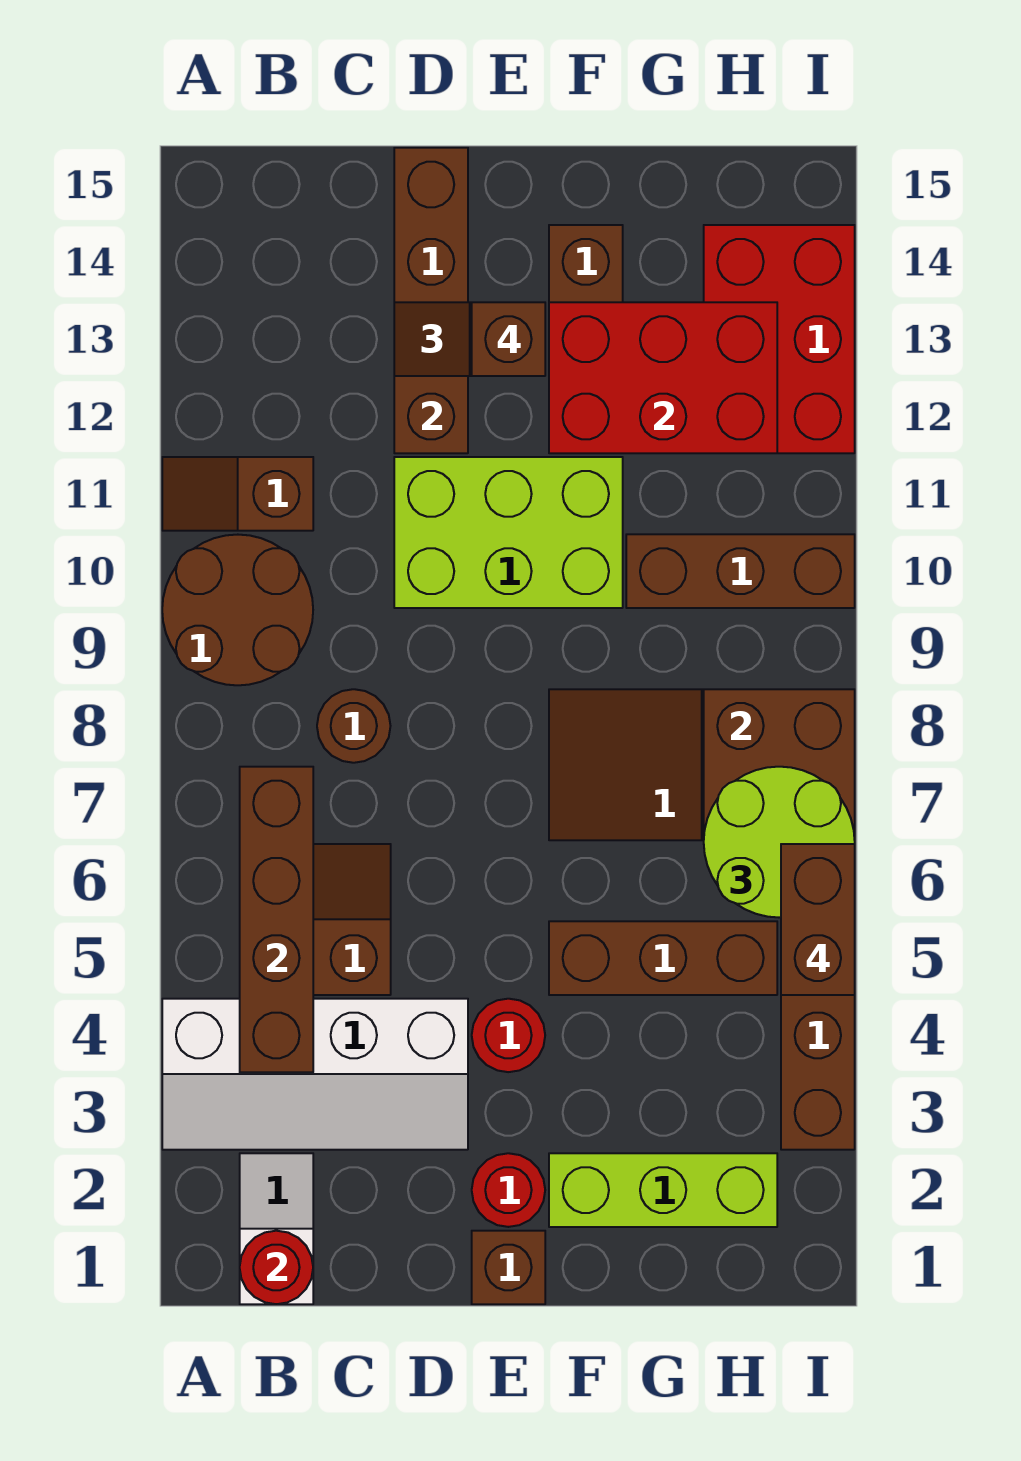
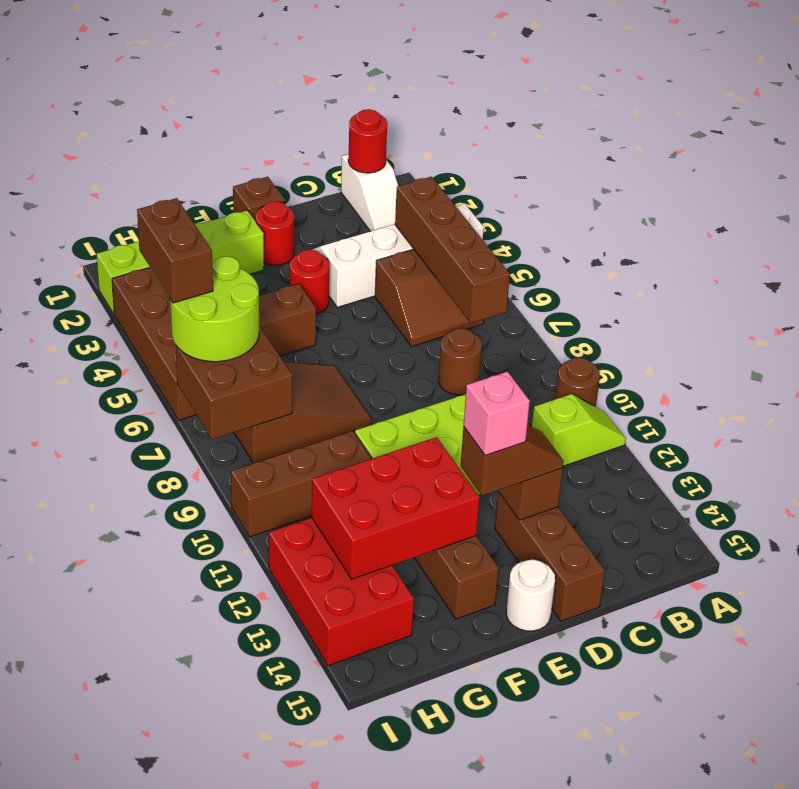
brown 2x2 round brick [162,535,313,685] -> brown 1x1 round brick [555,358,600,407]
brown 1x2 slope [162,457,313,531] -> lime 1x2 slope [532,394,626,466]
brown 1x1 brick [472,302,545,376] -> pink 1x1 brick [464,372,530,456]
none -> white 1x1 round brick [506,559,555,631]
lime 1x3 brick [549,1153,777,1227] -> lime 1x4 brick [97,210,264,314]

